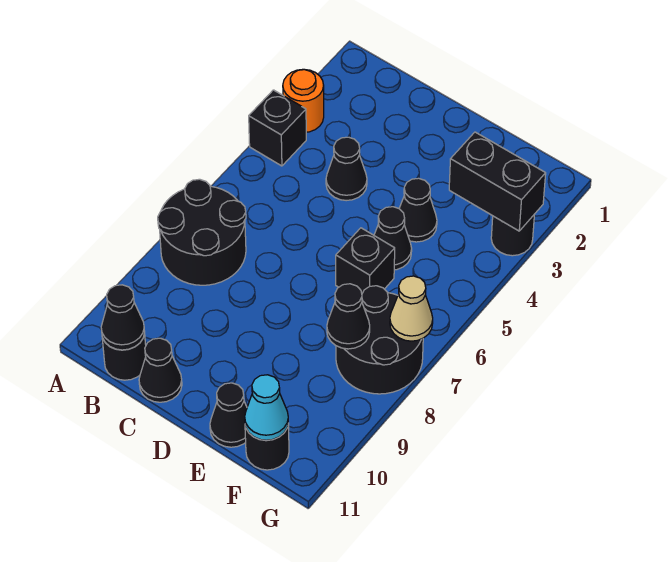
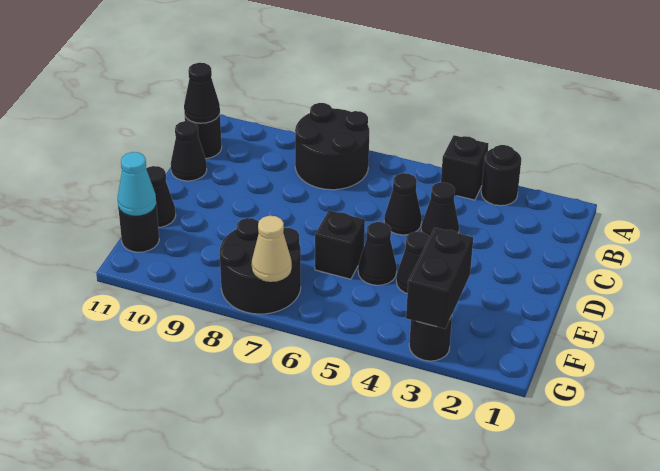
orange 1x1 round brick [283,69,324,132] -> black 1x1 round brick [481,145,521,206]
black 1x1 cone [327,284,370,349] -> black 1x1 cone moved to [384,173,422,235]

